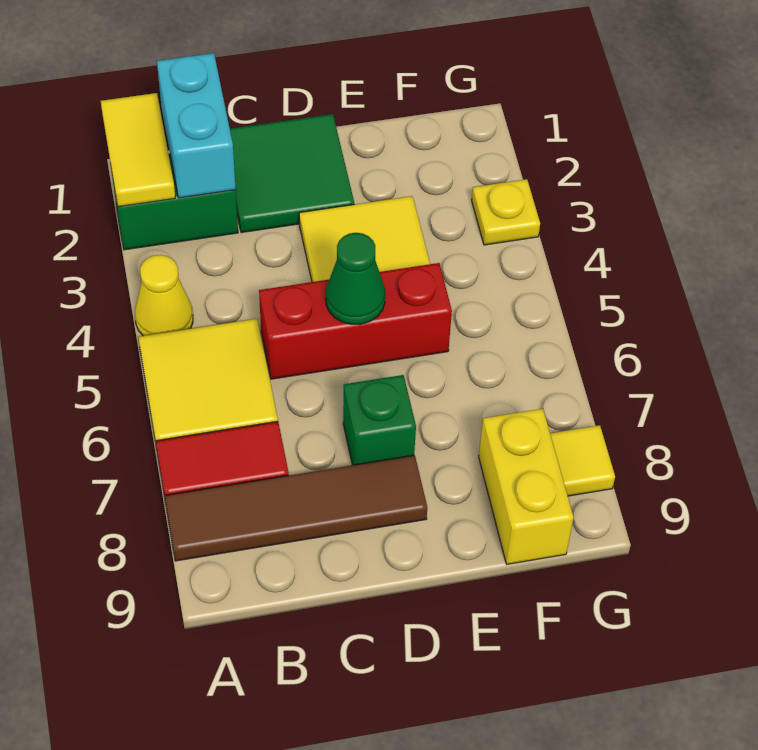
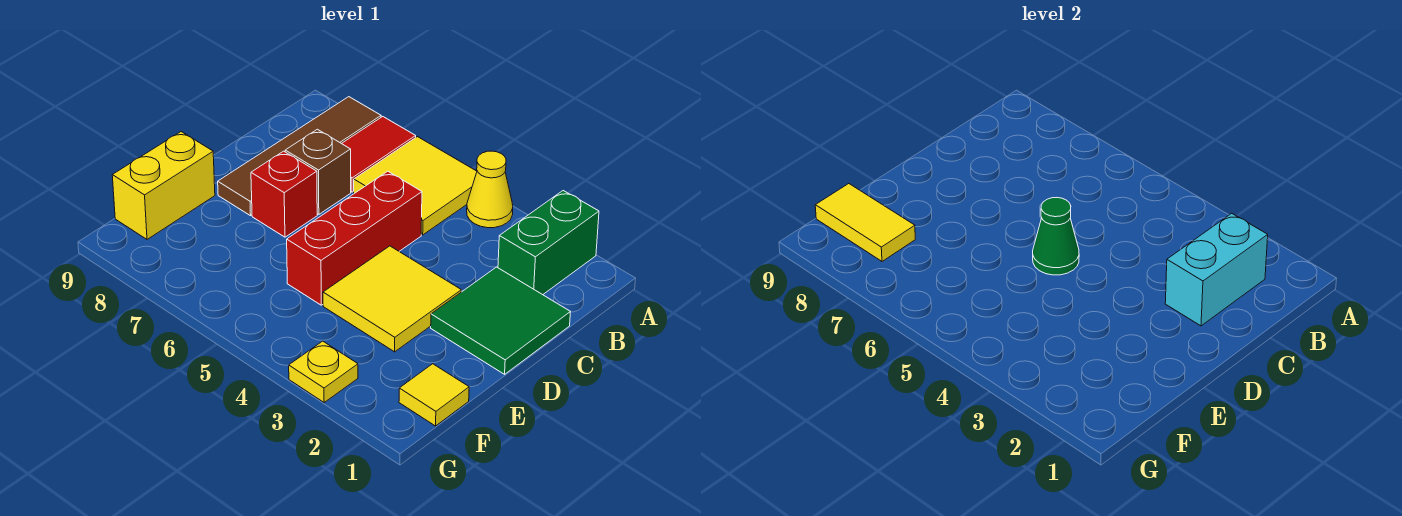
yellow 1x2 tile [101,93,175,207] -> yellow 1x2 tile moved to [815,184,915,261]
cyan 1x2 brick [157,53,236,198] -> cyan 1x2 brick turned to [1165,213,1268,326]
none -> brown 1x1 brick [285,129,351,214]
green 1x1 brick [343,375,416,465] -> red 1x1 brick [251,151,317,237]
yellow 1x2 brick [479,409,574,564] -> yellow 1x2 brick turned to [112,132,215,239]
yellow 1x1 tile [550,425,615,496] -> yellow 1x1 tile moved to [399,364,469,426]

